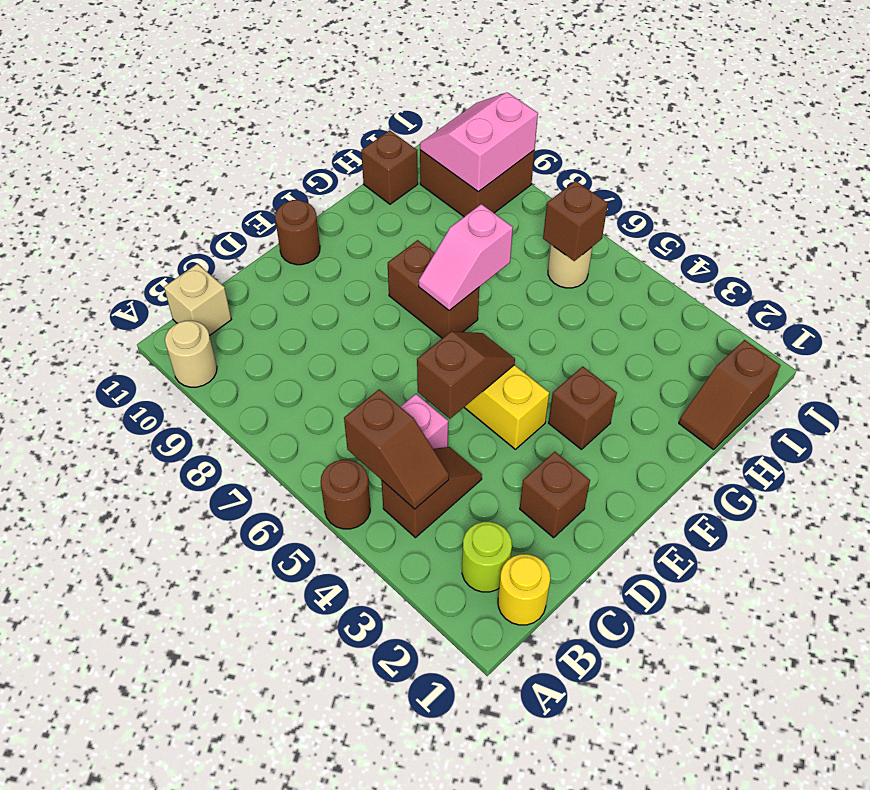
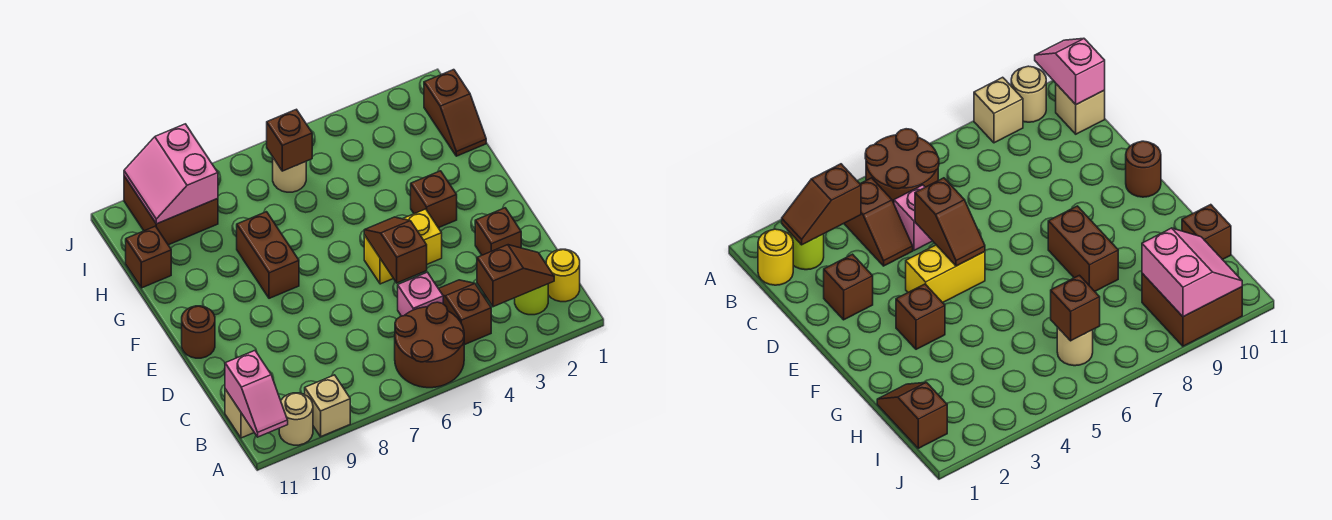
brown 1x1 round brick [321,460,370,529] -> brown 2x2 round brick [395,302,464,388]
none -> tan 1x1 brick [305,375,350,437]
brown 1x2 slope [344,389,449,509] -> brown 1x2 slope moved to [477,245,554,307]
brown 1x2 brick [388,240,479,338] -> brown 1x2 brick turned to [237,212,299,298]
pink 1x2 slope [419,204,513,311] -> pink 1x2 slope moved to [225,351,288,437]

